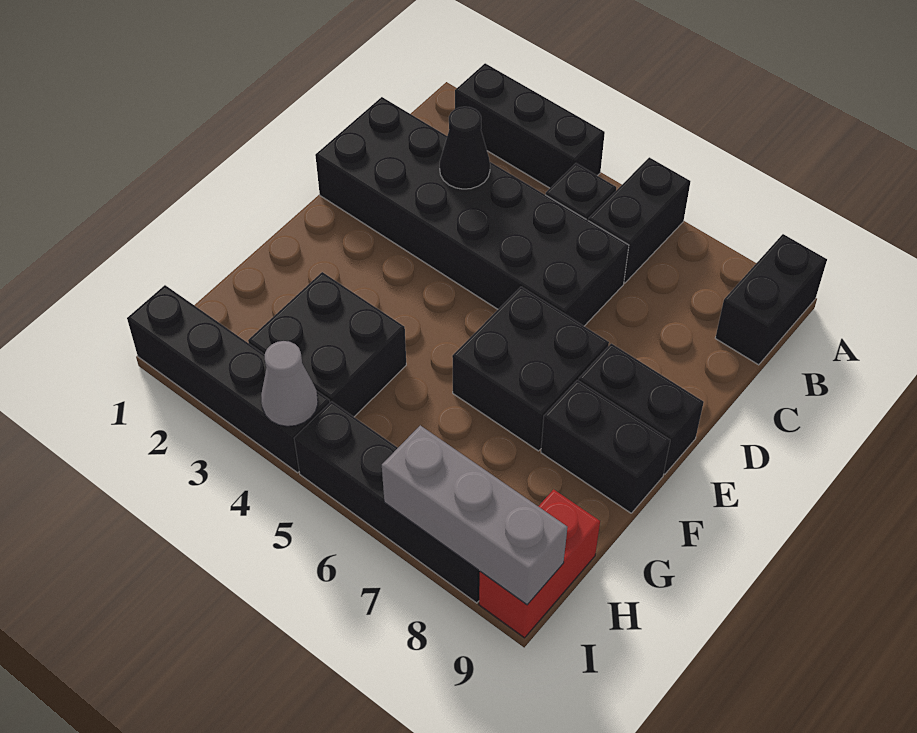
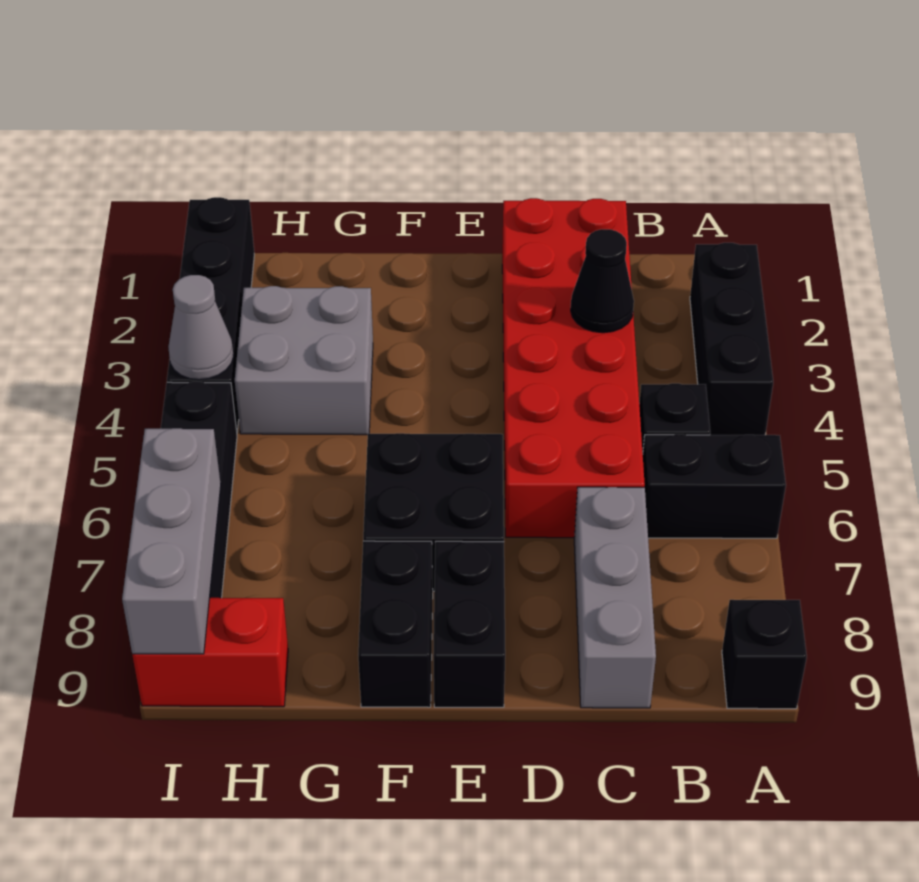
black 1x2 brick [715,234,827,365] -> black 1x1 brick [722,600,807,709]
black 2x6 brick [315,97,629,326] -> red 2x6 brick [502,198,645,538]
none -> grey 1x3 brick [574,487,656,708]
black 2x2 brick [248,272,406,417] -> grey 2x2 brick [235,286,373,435]

